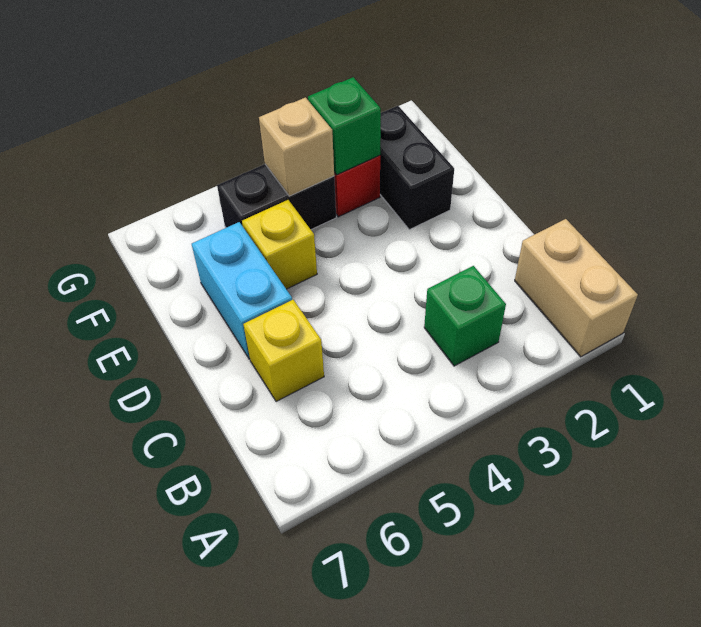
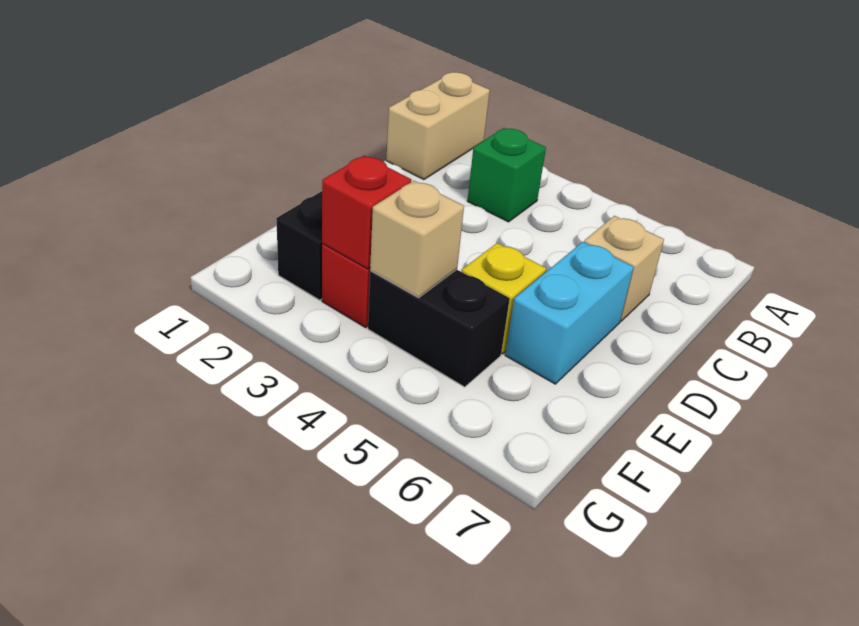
yellow 1x1 brick [243,300,324,402] -> tan 1x1 brick [584,216,664,321]
green 1x1 brick [308,77,381,175] -> red 1x1 brick [322,156,411,269]

